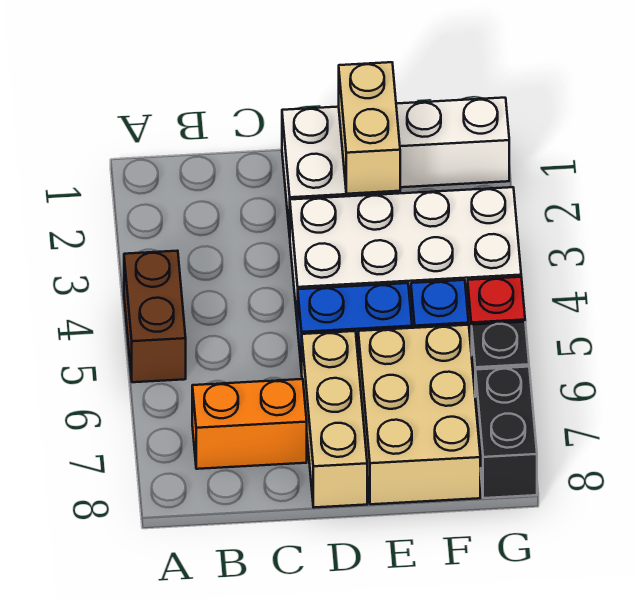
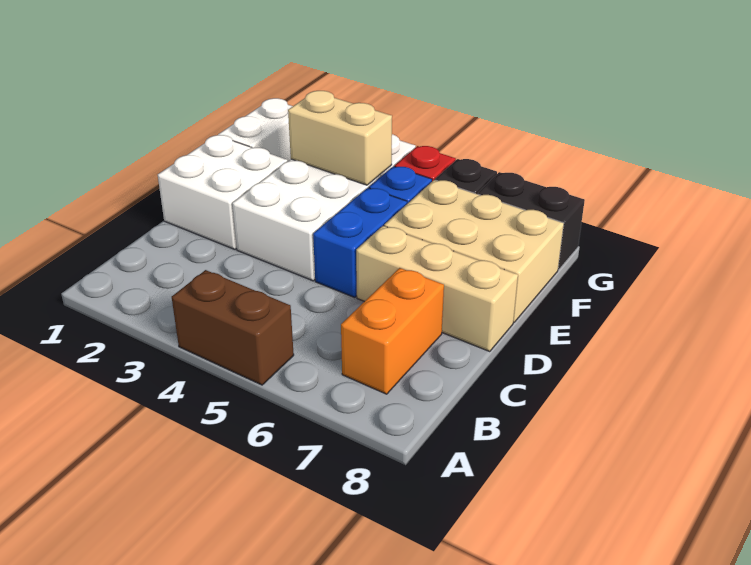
tan 1x2 brick [339,62,400,194] -> tan 1x2 brick moved to [288,91,392,185]

